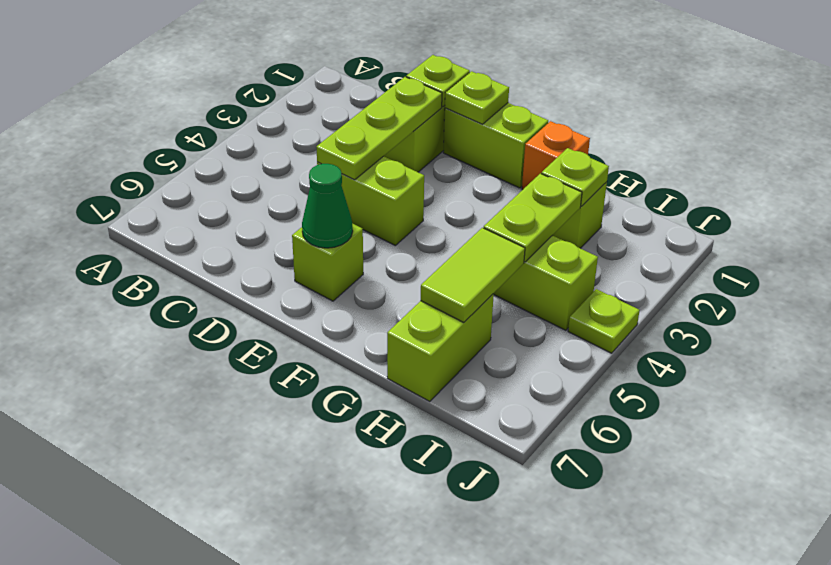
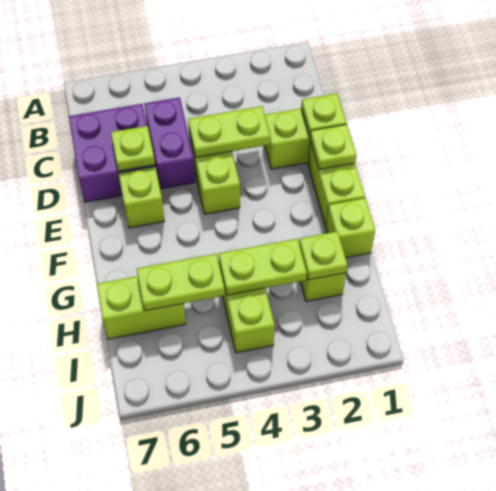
none -> purple 1x2 brick [144,97,195,189]
none -> purple 2x2 brick [69,104,155,202]
lime 1x3 plate [316,77,442,180] -> lime 1x2 plate [188,106,270,157]
green 1x1 cone [302,164,353,248] -> none
orange 1x1 brick [522,121,590,189] -> lime 1x1 brick [326,198,375,258]
lime 1x2 tile [421,228,525,323] -> lime 1x2 plate [137,254,225,311]
lime 1x1 plate [568,289,640,353] -> lime 1x1 plate moved to [111,126,155,171]

